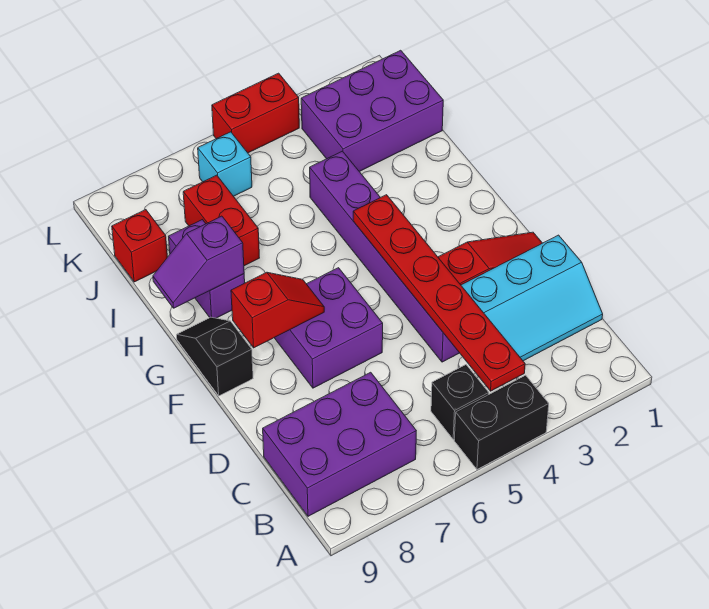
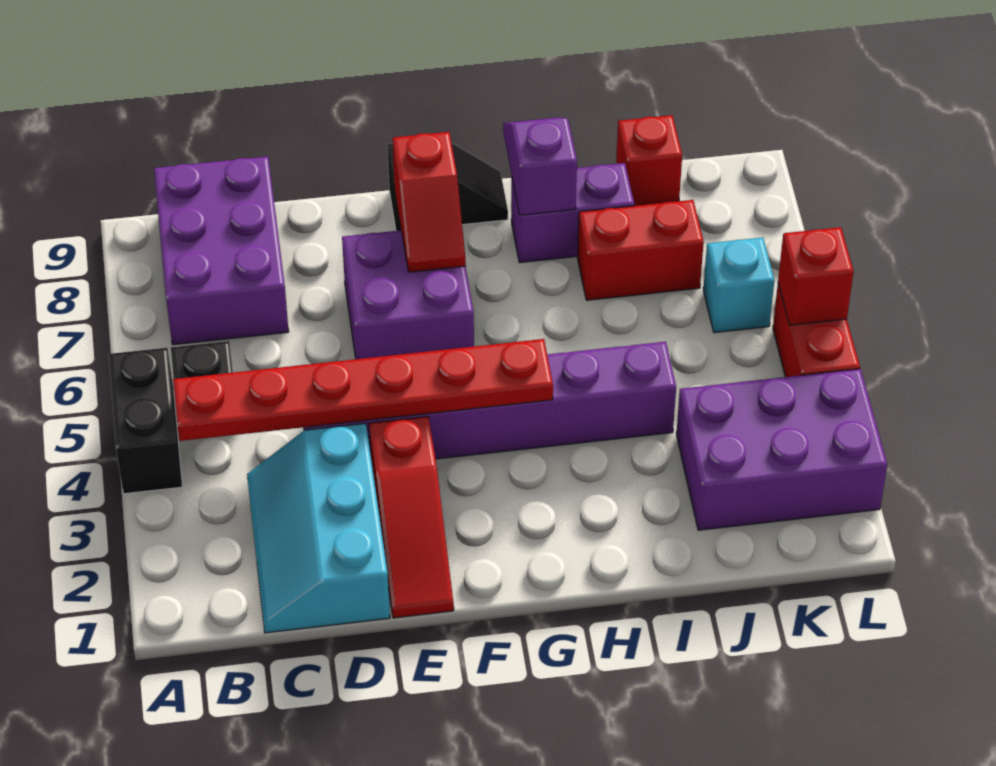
purple 2x3 brick [301,50,443,172] -> purple 2x3 brick turned to [676,369,887,530]
none -> red 1x1 brick [778,227,854,325]

